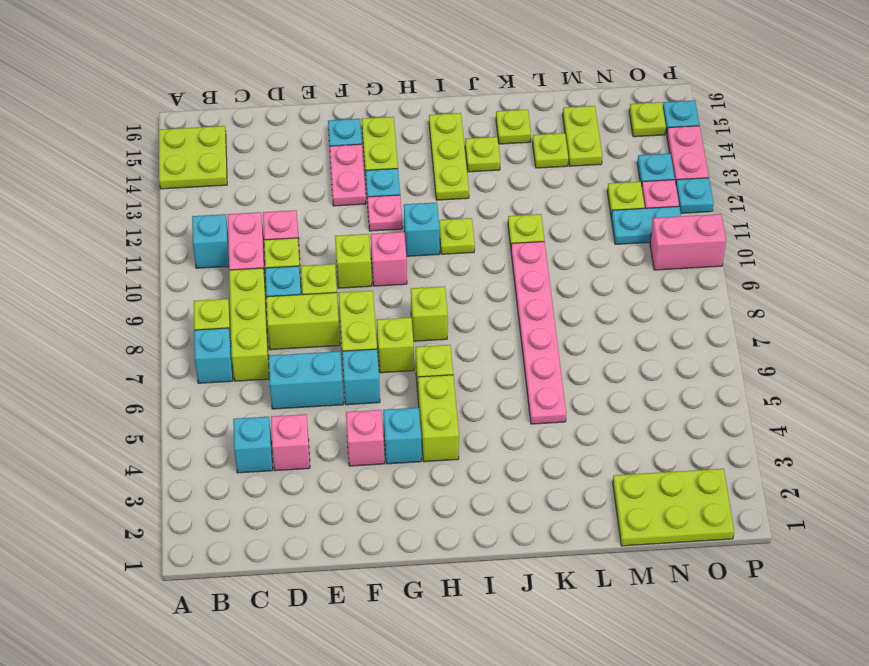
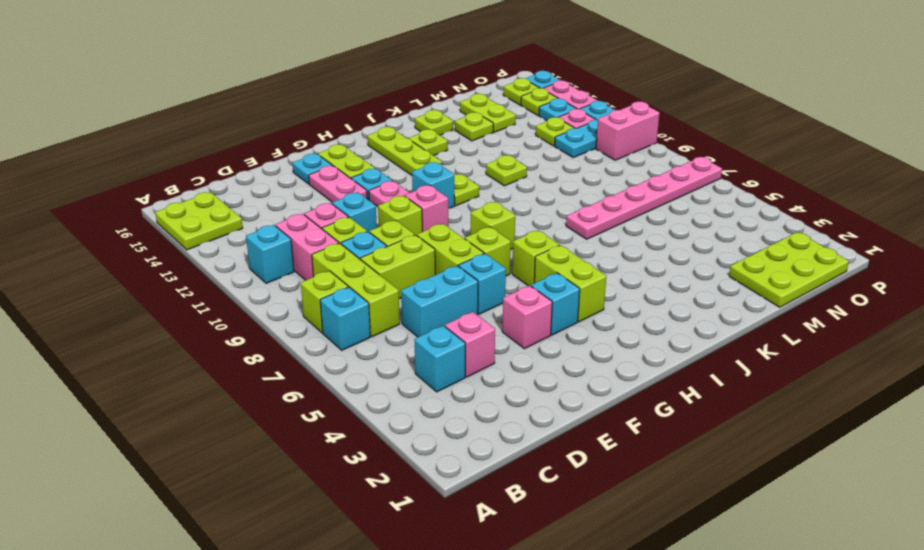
none -> cyan 1x1 brick [332,193,377,232]
pink 1x6 plate [511,242,566,424] -> pink 1x6 plate turned to [566,157,722,239]
none -> lime 1x1 plate [521,88,557,116]

